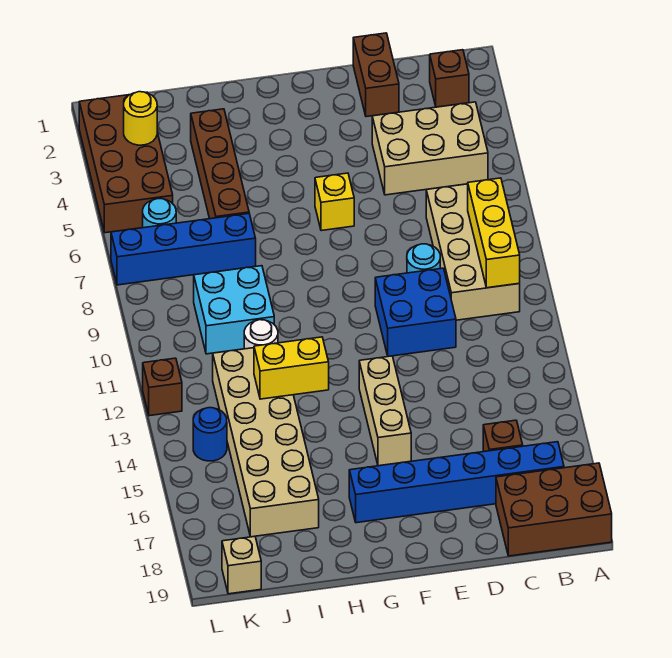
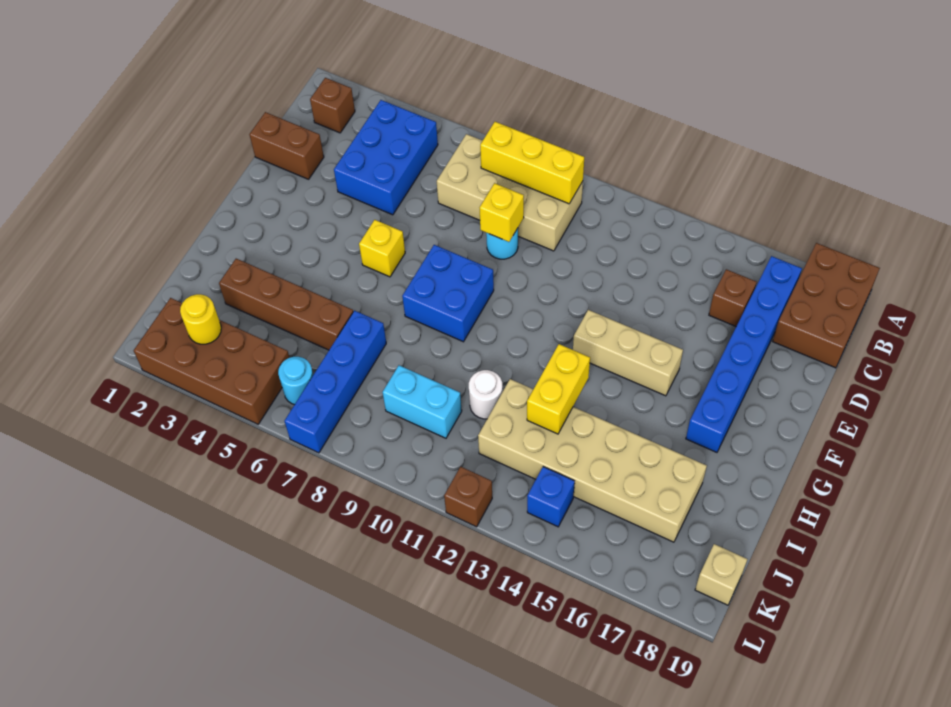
tan 2x3 brick [372,102,488,195] -> blue 2x3 brick [334,100,438,215]
none -> yellow 1x1 brick [480,183,524,242]
blue 2x2 brick [375,268,456,356] -> blue 2x2 brick moved to [402,245,494,342]
cyan 2x2 brick [194,266,274,354] -> cyan 1x2 brick [383,365,462,438]
blue 1x1 round brick [193,408,227,461] -> blue 1x1 brick [527,467,575,527]

